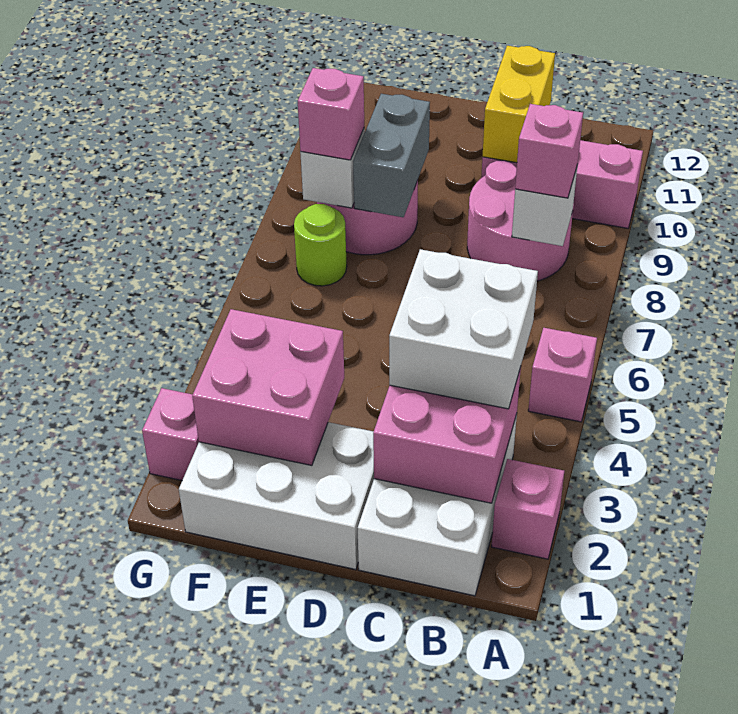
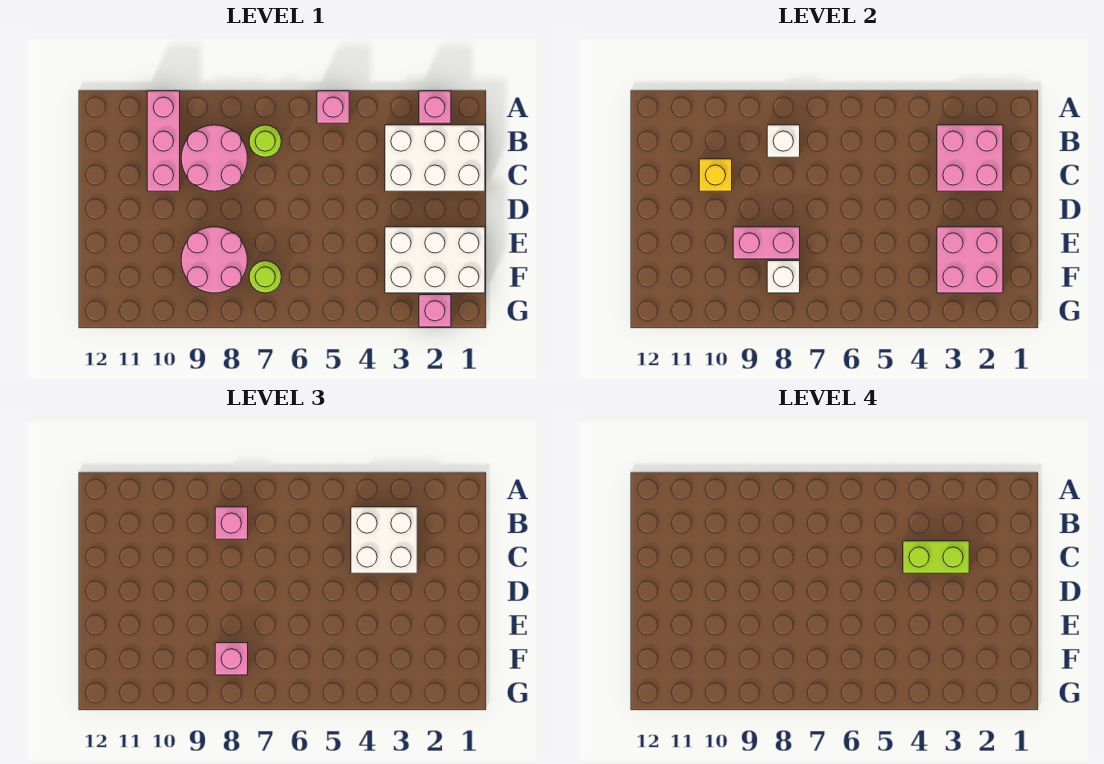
none -> lime 1x1 round brick [249,125,281,157]
none -> lime 1x2 brick [903,541,969,573]
yellow 1x2 brick [483,46,555,163] -> yellow 1x1 brick [699,159,732,191]
white 2x3 brick [179,422,374,570] -> white 2x3 brick turned to [385,227,485,293]
grey 1x2 brick [353,94,430,217] -> pink 1x2 brick [733,227,800,259]

